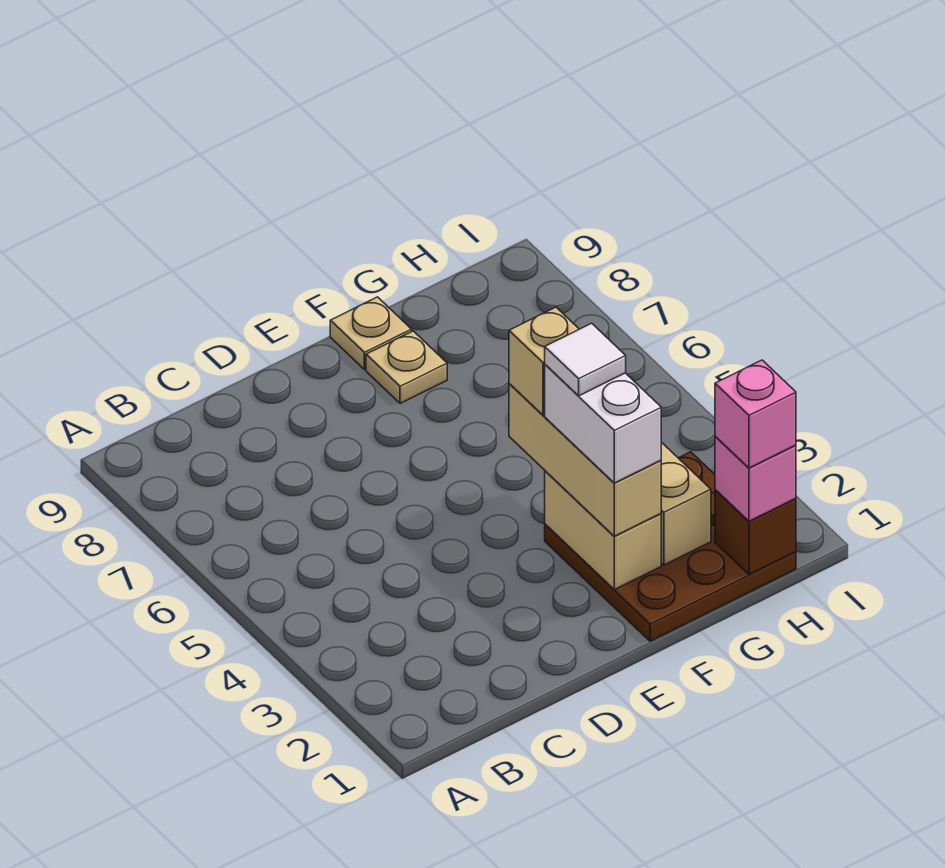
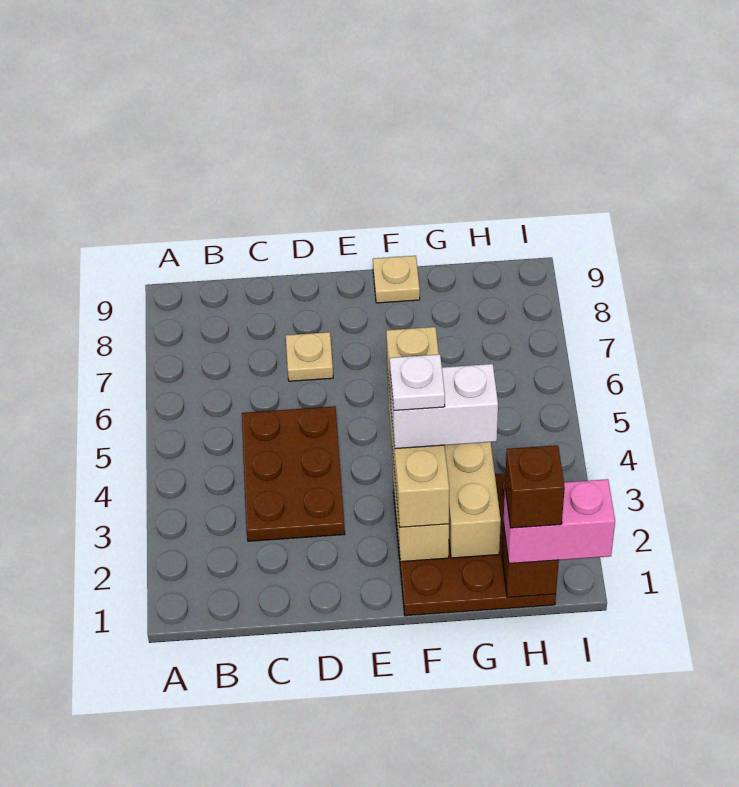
none -> brown 2x3 plate [242,406,345,541]
white 1x2 brick [545,365,661,483] -> white 1x2 brick turned to [390,364,498,449]
white 1x1 tile [545,323,626,396] -> white 1x1 plate [390,354,445,411]
tan 1x1 plate [366,331,447,404] -> tan 1x1 plate moved to [286,332,333,381]
pink 1x1 brick [715,436,796,521] -> pink 1x2 brick [503,479,615,564]
pink 1x1 brick [715,360,796,468] -> brown 1x1 brick [505,445,565,528]

